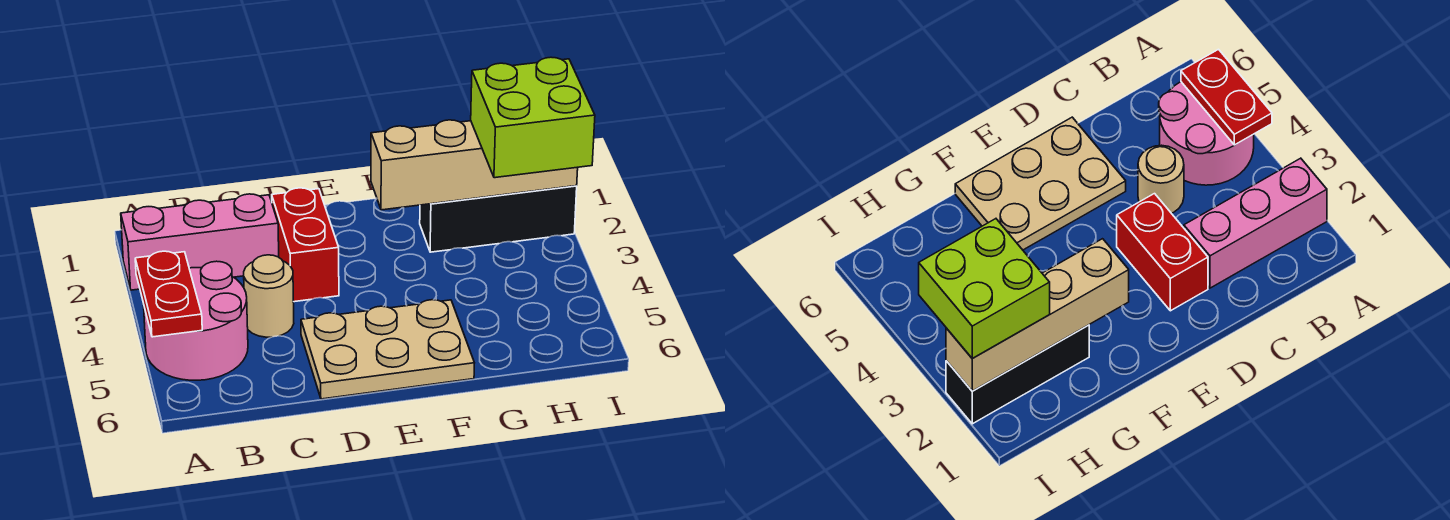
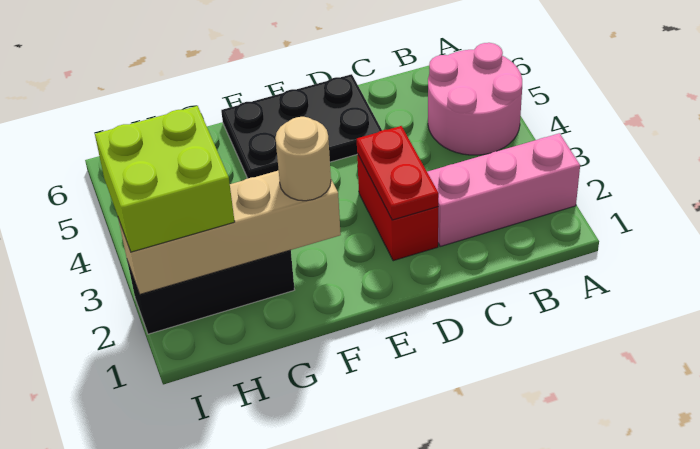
red 1x2 plate [135,251,202,337] -> red 1x2 plate moved to [357,126,439,220]
tan 1x1 round brick [244,255,294,337] -> tan 1x1 round brick moved to [275,117,331,201]
tan 2x3 plate [301,300,474,399] -> black 2x3 plate [221,74,382,178]

